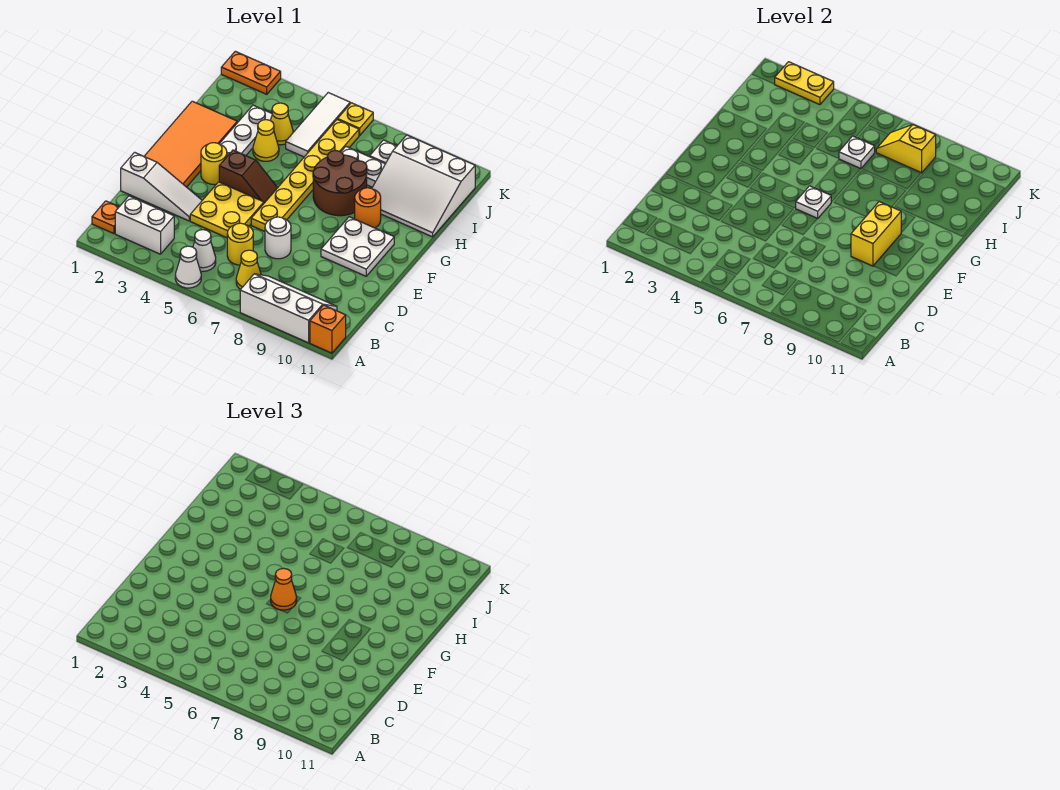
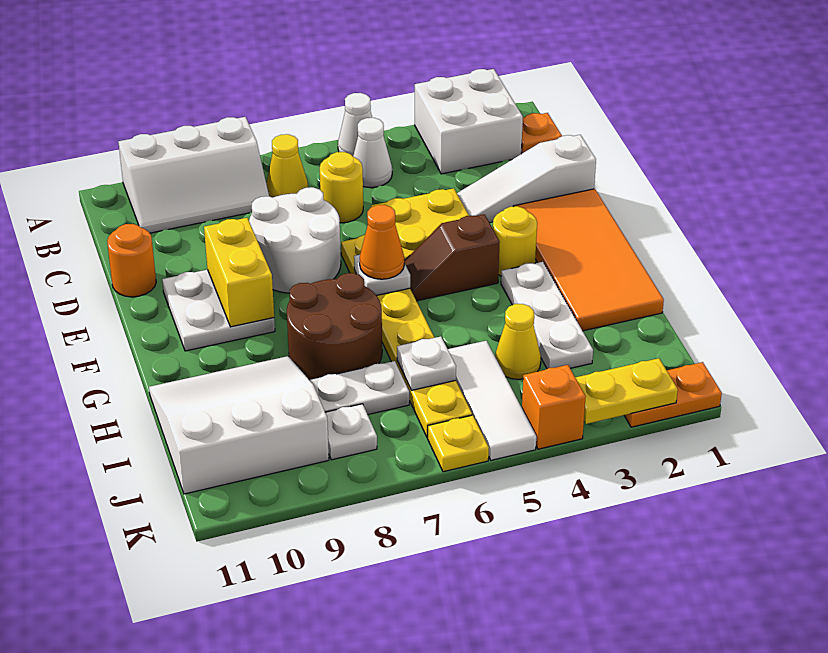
orange 1x1 brick [310,305,346,353] -> orange 1x1 brick moved to [522,365,586,449]
white 1x2 brick [115,196,174,254] -> white 2x2 brick [415,69,523,174]
white 1x1 round brick [265,217,291,259] -> white 2x2 round brick [249,187,341,293]
orange 1x1 round brick [355,188,381,228] -> orange 1x1 round brick moved to [107,224,156,297]
yellow 1x1 cone [253,120,279,161] -> none
yellow 1x2 slope [876,124,936,173] -> none

